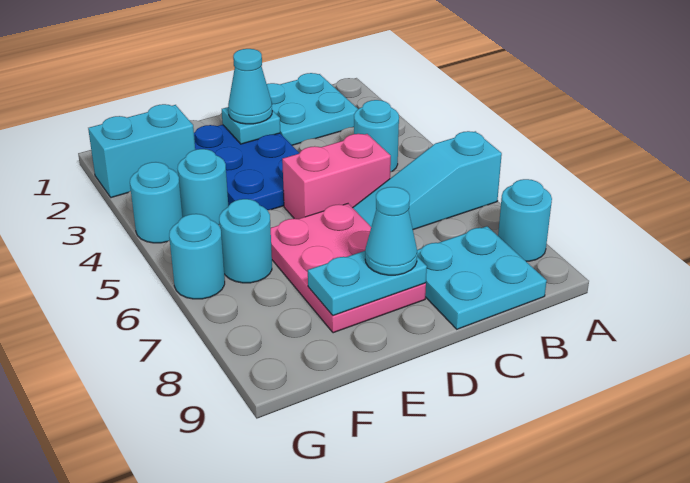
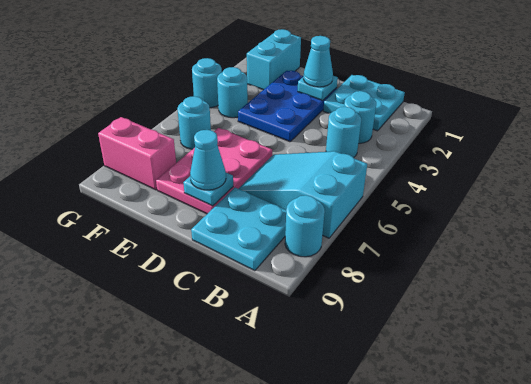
cyan 1x3 slope [353,131,502,230] -> cyan 2x3 slope [239,151,367,238]
pink 1x2 brick [282,134,391,219] -> pink 1x2 brick moved to [98,117,176,190]
cyan 1x2 plate [308,251,427,316] -> cyan 1x1 plate [183,173,233,206]
cyan 1x2 brick [88,104,195,198] -> cyan 1x2 brick turned to [247,29,301,90]
cyan 1x1 round brick [169,214,225,299] -> cyan 1x1 round brick moved to [344,91,376,144]

